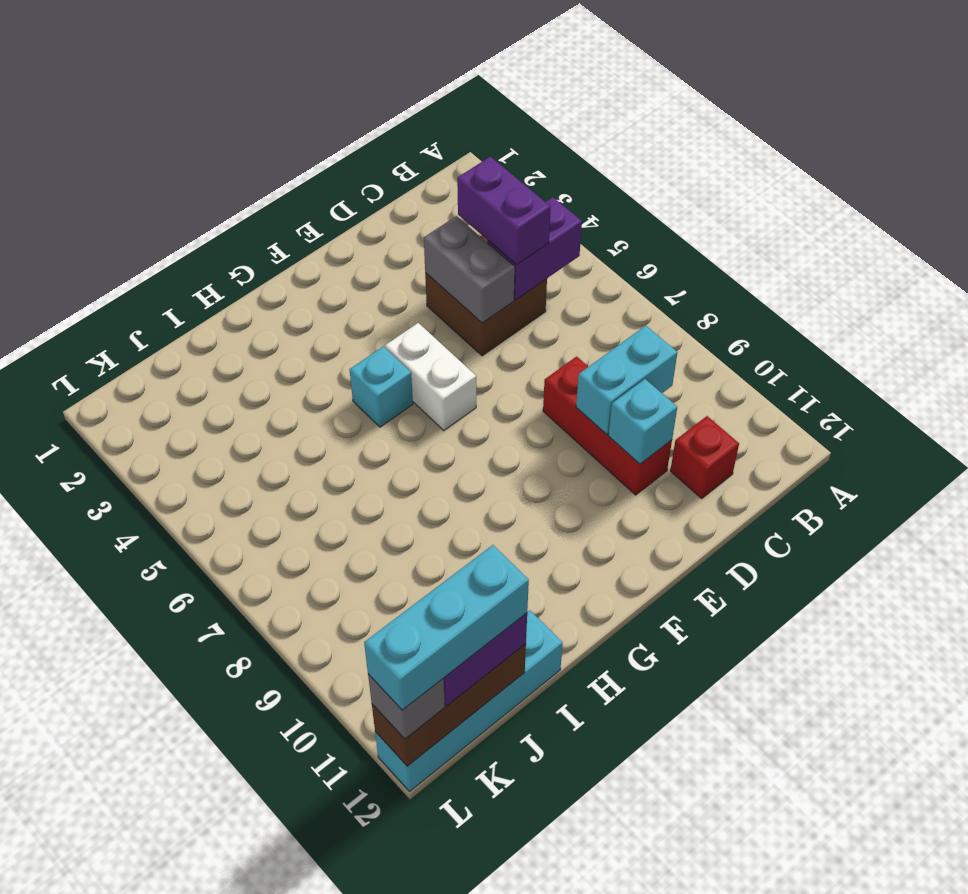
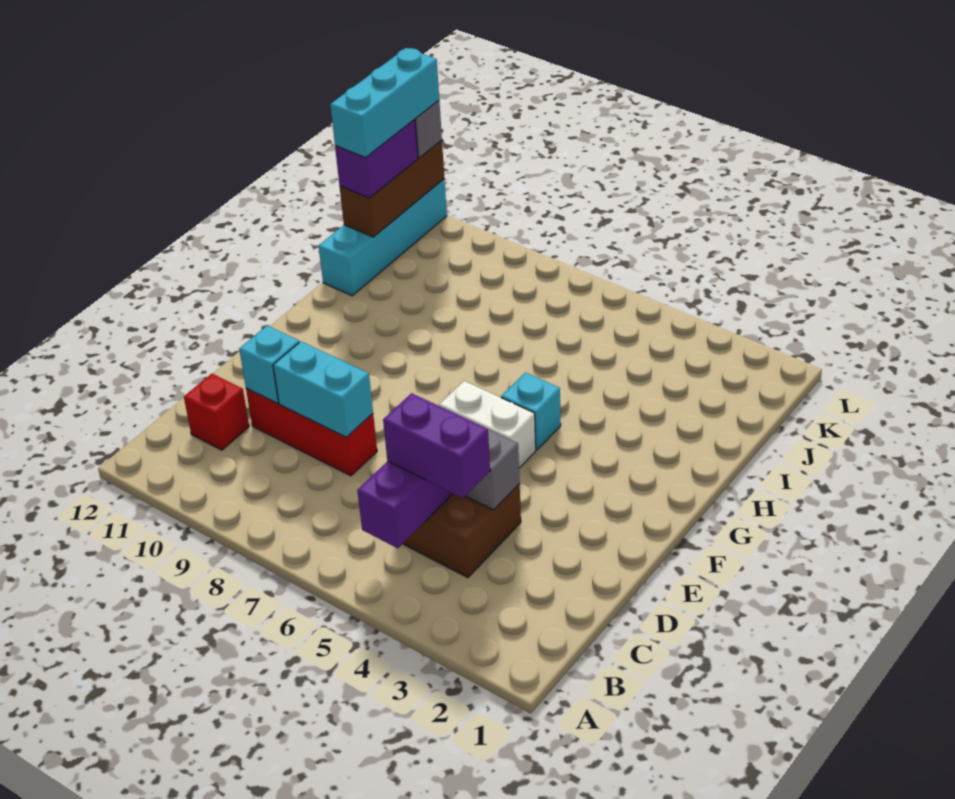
cyan 1x2 brick [576,325,677,434] -> cyan 1x2 brick turned to [273,342,373,437]

